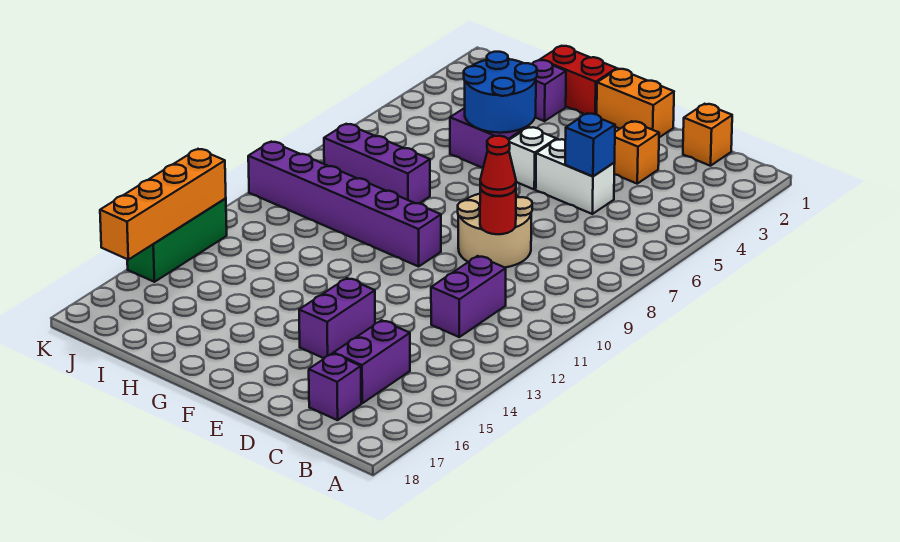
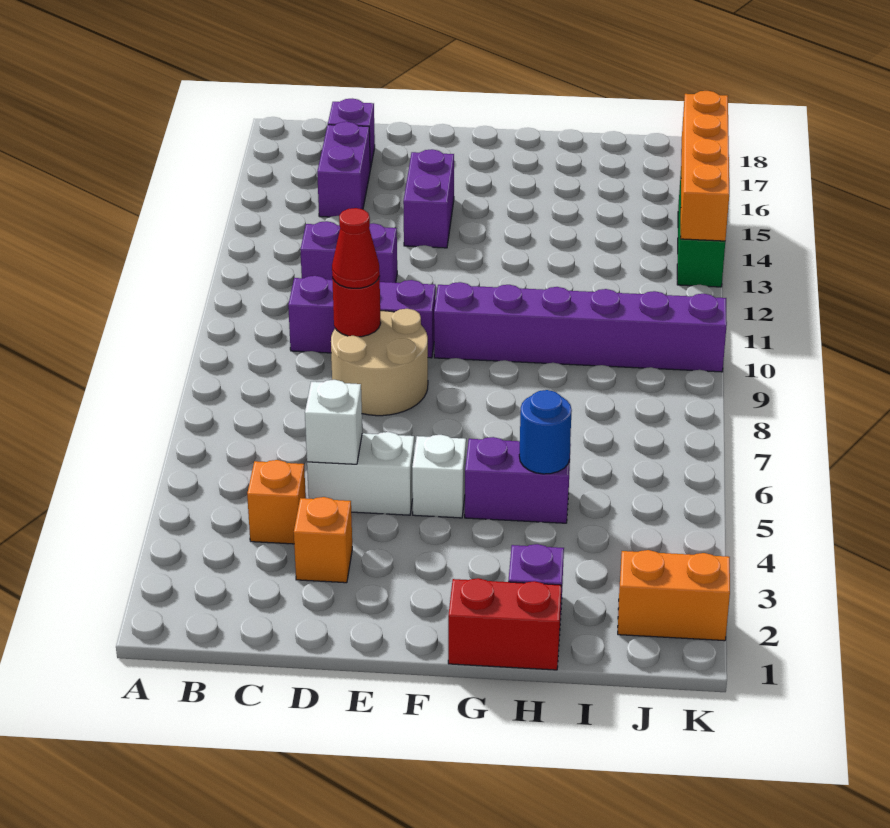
orange 1x1 brick [683,104,732,166] -> orange 1x1 brick moved to [247,460,306,544]
purple 1x2 brick [431,256,506,337] -> purple 1x2 brick turned to [300,221,397,283]
blue 1x1 brick [565,113,615,176] -> white 1x1 brick [305,380,362,464]
orange 1x2 brick [597,69,674,137] -> orange 1x2 brick moved to [618,550,730,641]
blue 2x2 round brick [464,52,537,133] -> blue 1x1 round brick [519,390,572,474]
purple 1x3 brick [324,124,430,203] -> purple 1x3 brick moved to [288,276,436,358]

